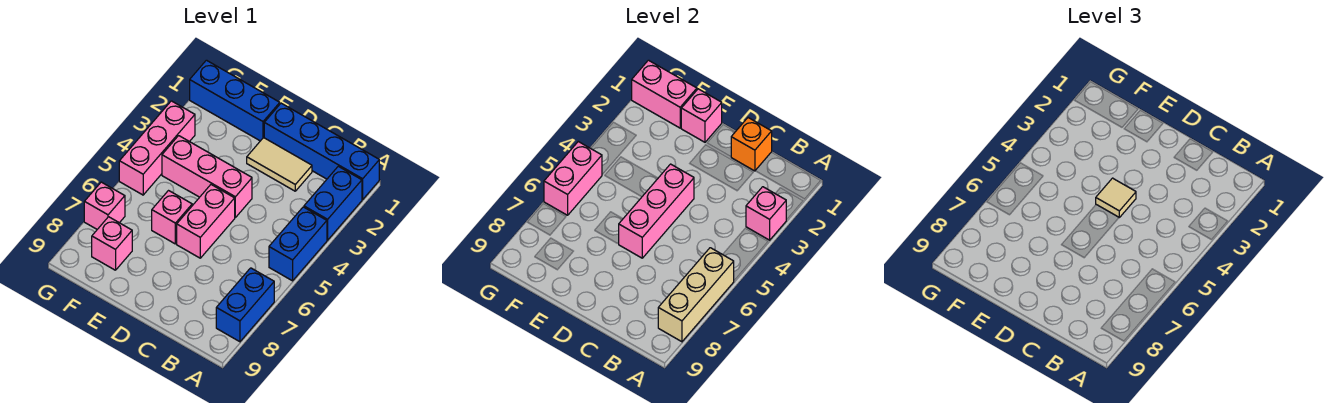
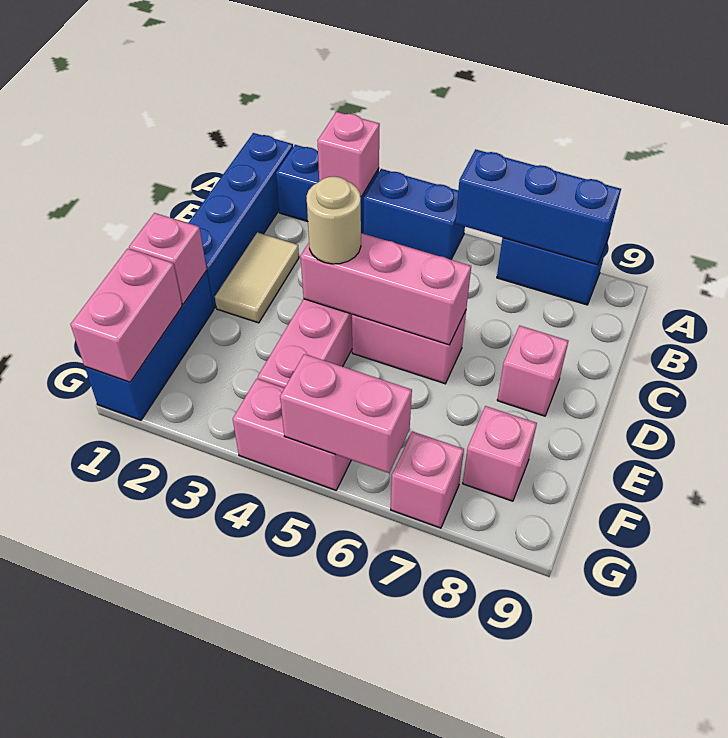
tan 1x3 brick [658,248,734,342] -> blue 1x3 brick [455,149,621,265]
orange 1x1 brick [731,118,772,171] -> none
tan 1x1 tile [1096,178,1136,217] -> tan 1x1 round brick [306,177,361,264]
pink 1x1 brick [152,191,192,244] -> pink 1x1 brick moved to [497,326,568,416]
pink 1x3 brick [119,101,195,195] -> pink 1x2 brick [233,379,351,490]

